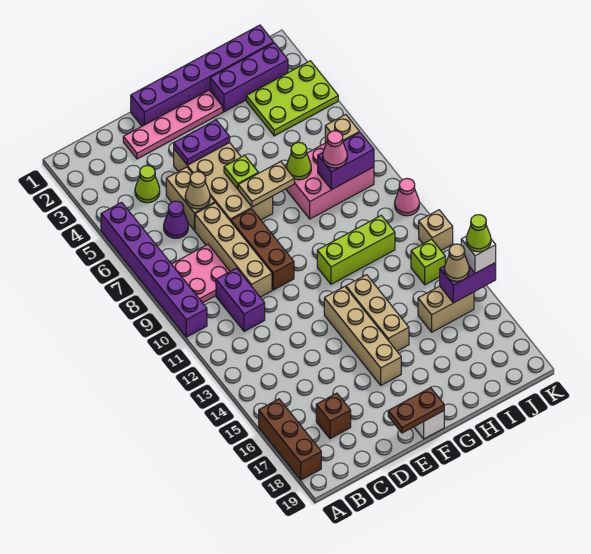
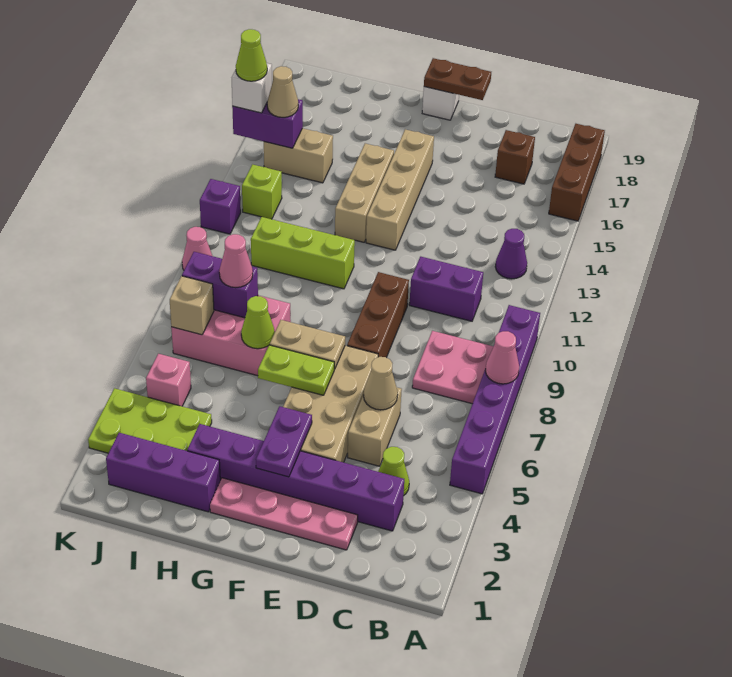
none -> pink 1x1 cone [485,331,519,384]
purple 1x1 cone [164,201,188,238] -> purple 1x1 cone moved to [495,229,527,279]
purple 1x2 brick [216,268,265,331] -> purple 1x2 brick turned to [409,257,483,321]
tan 1x4 brick [195,203,272,297] -> none
purple 1x6 brick [131,25,274,126] -> purple 1x6 brick moved to [187,424,404,531]
purple 1x2 plate [174,120,230,165] -> purple 1x2 plate turned to [256,406,312,477]
lime 1x1 plate [224,155,258,189] -> lime 1x2 plate [258,345,334,395]
none -> pink 1x1 brick [146,354,191,406]
tan 1x1 brick [419,210,453,250] -> purple 1x1 brick [200,179,241,234]

